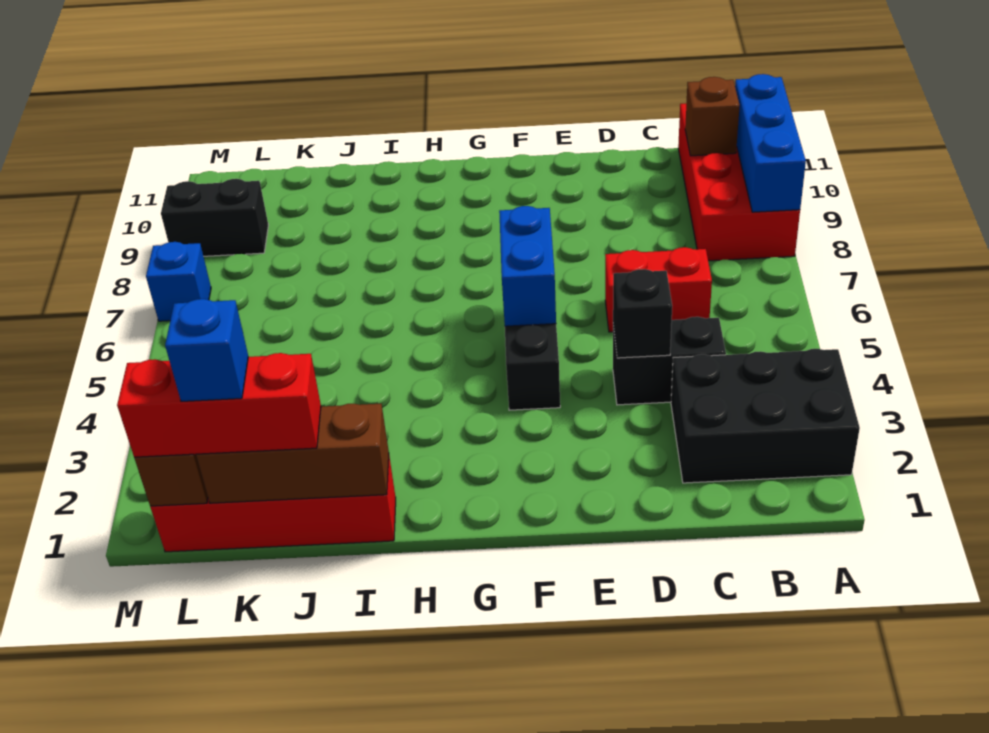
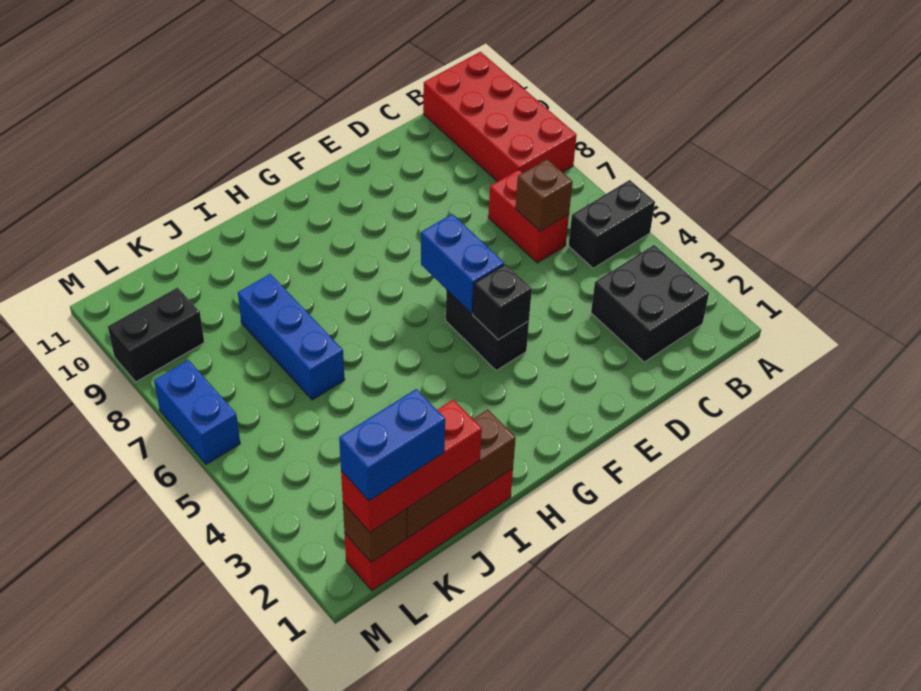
black 2x3 brick [671,349,860,483] -> black 2x2 brick [591,245,709,362]
blue 1x3 brick [735,74,806,212] -> blue 1x3 brick moved to [238,274,345,400]
brown 1x1 brick [685,77,740,156] -> brown 1x1 brick moved to [515,159,573,231]
black 1x2 brick [613,317,726,405] -> black 1x2 brick moved to [568,180,655,268]
red 1x2 brick [605,247,712,332] -> red 1x2 brick turned to [488,170,569,263]
black 1x1 brick [613,269,672,358] -> black 1x1 brick moved to [473,264,532,340]
blue 1x1 brick [165,299,248,401] -> blue 1x2 brick [339,389,445,501]
blue 1x1 brick [146,242,211,321] -> blue 1x2 brick [154,360,240,464]

